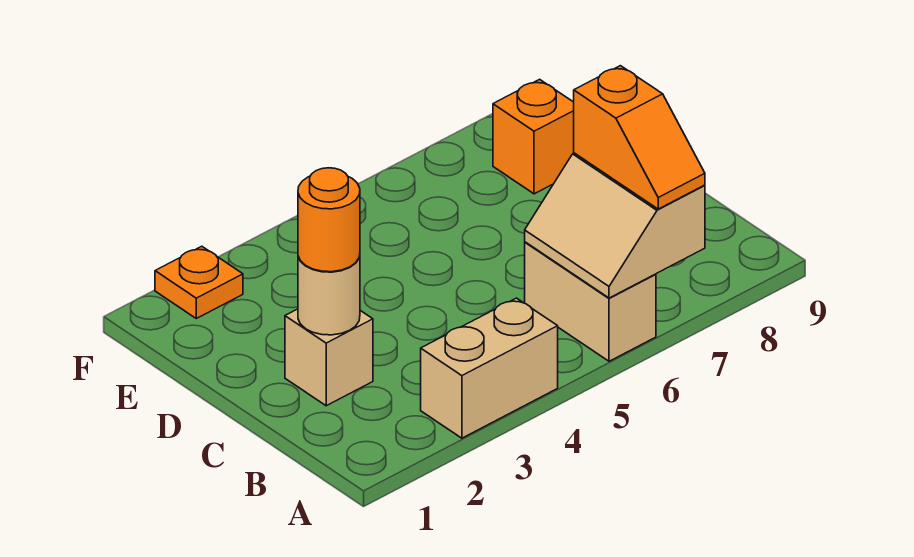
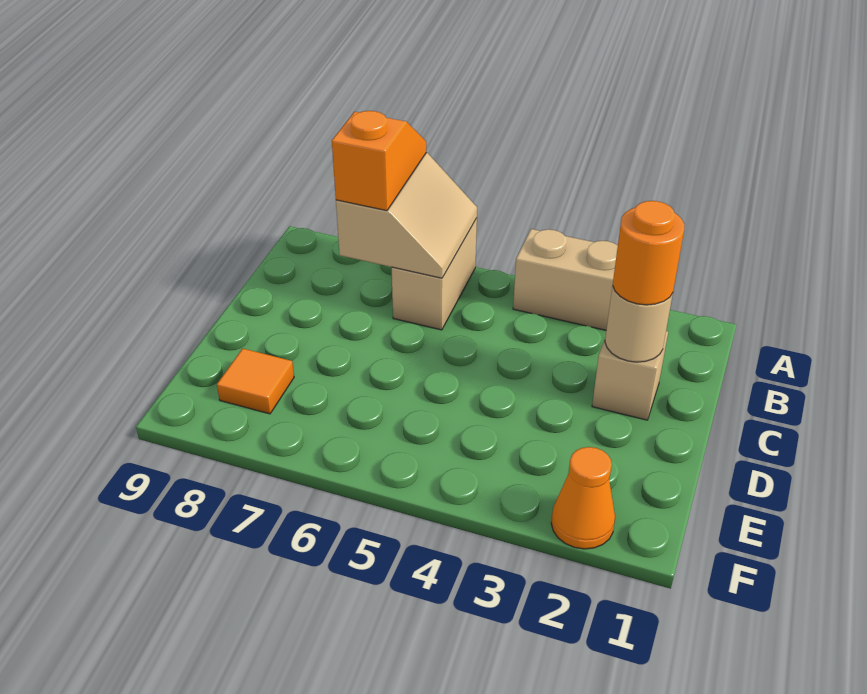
orange 1x1 brick [493,79,574,194] -> orange 1x1 tile [217,349,294,414]
orange 1x1 plate [155,246,243,318] -> orange 1x1 cone [551,447,615,549]

